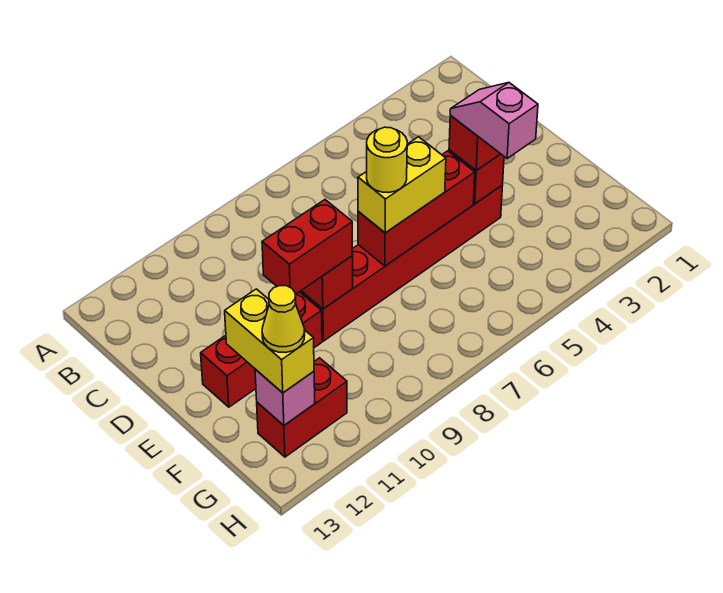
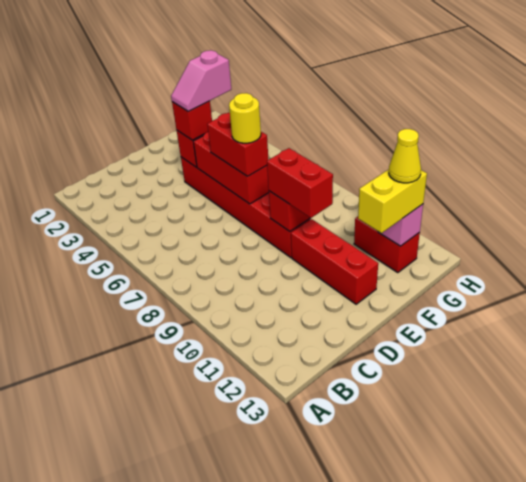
yellow 1x2 brick [358,137,446,233] -> red 1x2 brick [207,113,268,176]

